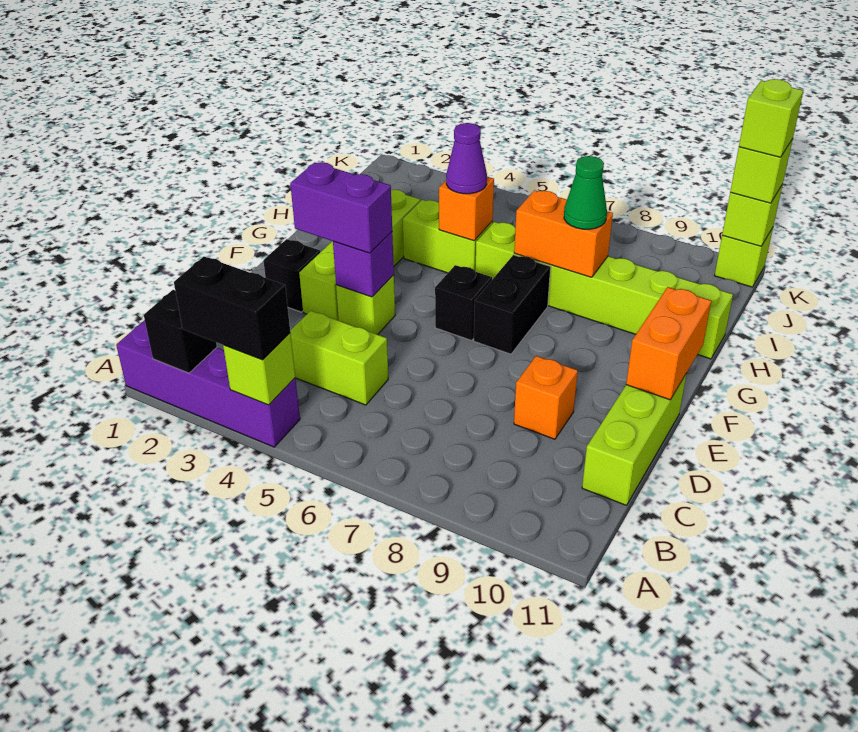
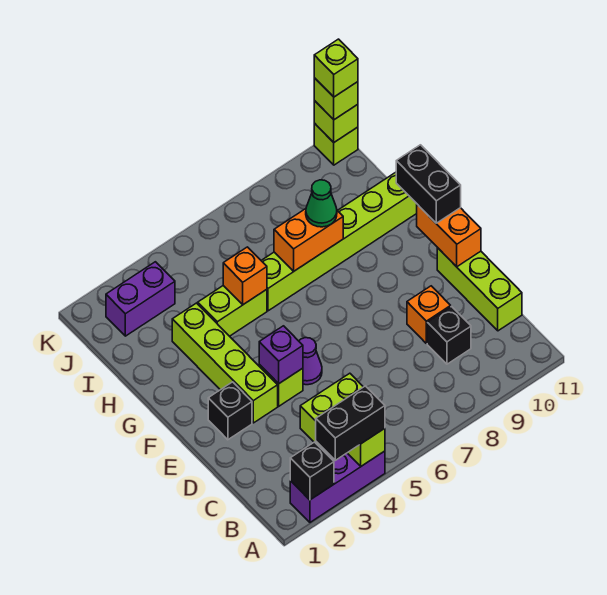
purple 1x4 brick [116,320,300,447] -> purple 1x3 brick [290,451,385,522]
purple 1x2 brick [290,162,392,253] -> purple 1x2 brick moved to [106,262,175,336]
black 1x1 brick [435,265,492,340] -> black 1x1 brick moved to [427,307,471,364]
black 1x2 brick [474,255,551,354] -> black 1x2 brick moved to [396,145,461,223]
purple 1x1 cone [446,123,487,194] -> purple 1x1 cone moved to [299,338,322,385]

